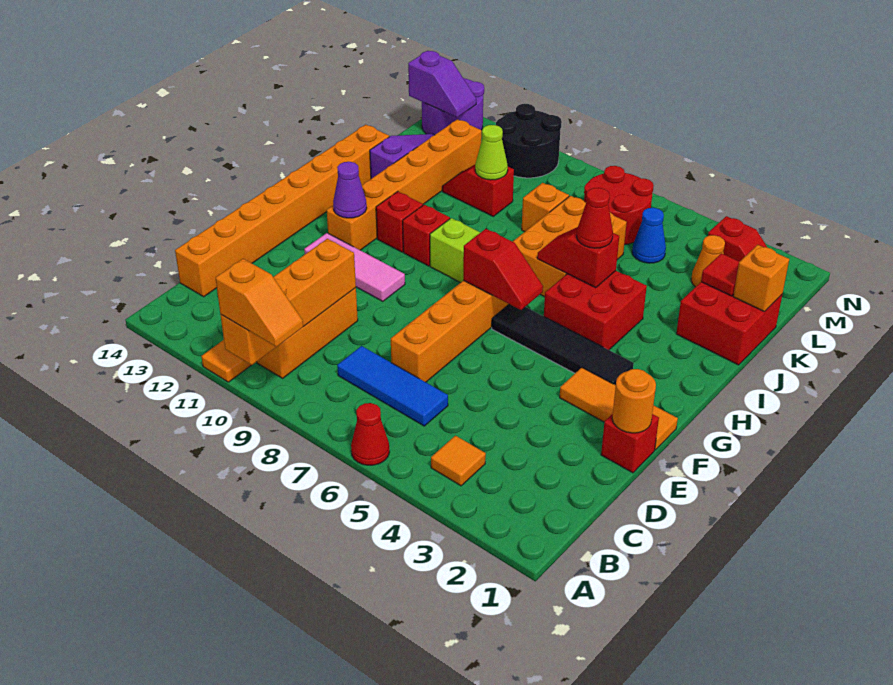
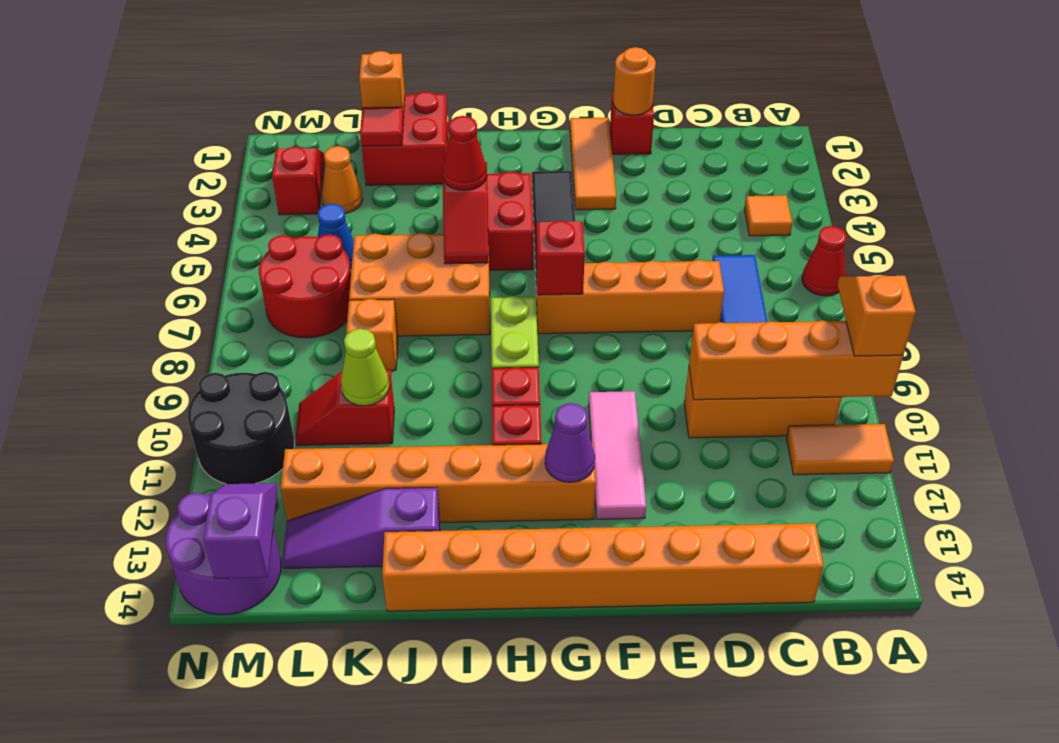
red 1x2 slope [442,165,514,216] -> red 1x2 slope turned to [296,370,394,445]

